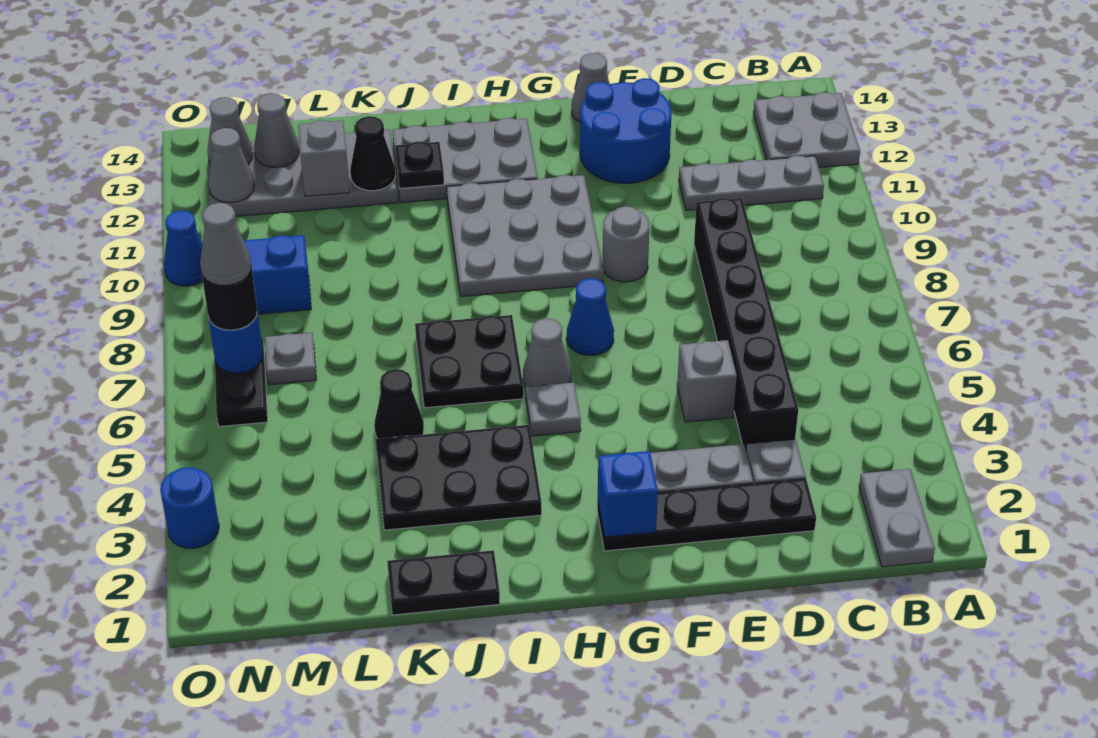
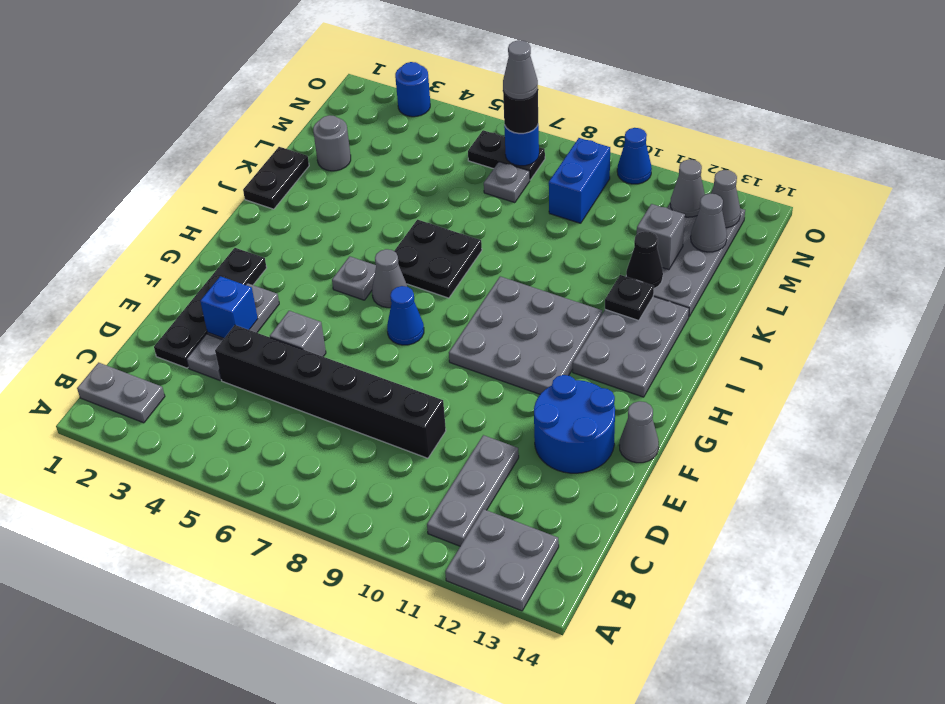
grey 1x1 round brick [603,206,650,282] -> grey 1x1 round brick moved to [313,115,351,171]
blue 1x1 brick [598,451,658,537] -> blue 1x1 brick moved to [200,276,258,338]
black 2x3 plate [376,425,542,530] -> none
black 1x1 cone [374,369,424,439] -> none

